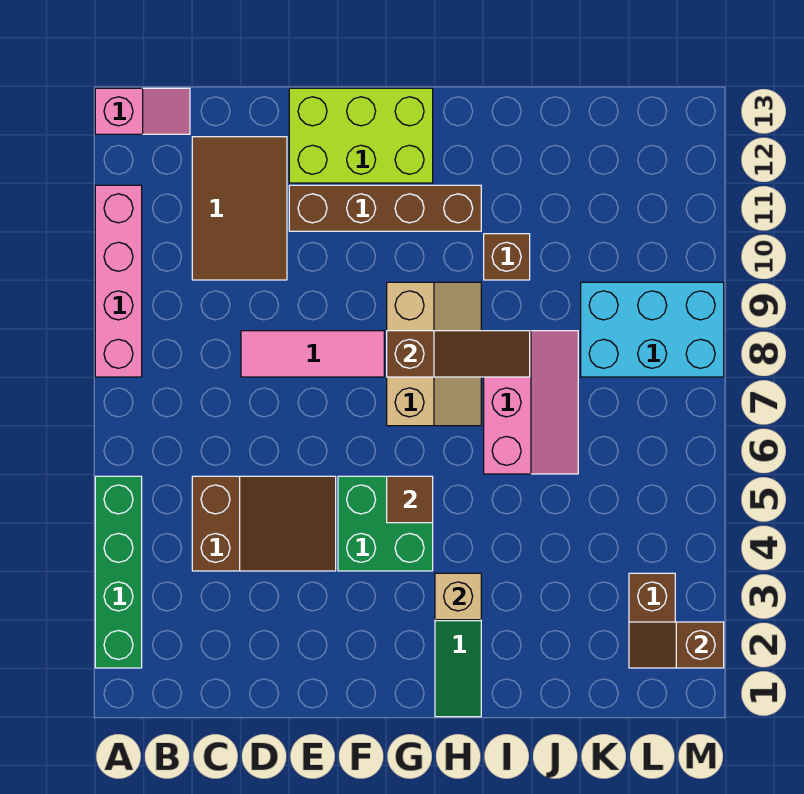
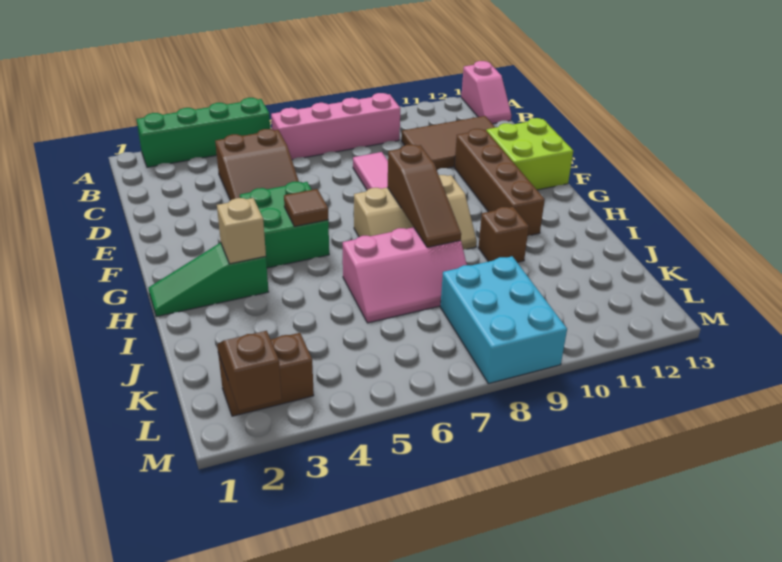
pink 1x4 brick [95,185,142,377] -> pink 1x4 brick moved to [271,93,400,160]
lime 2x3 brick [289,88,433,183] -> lime 2x2 brick [486,118,573,190]

